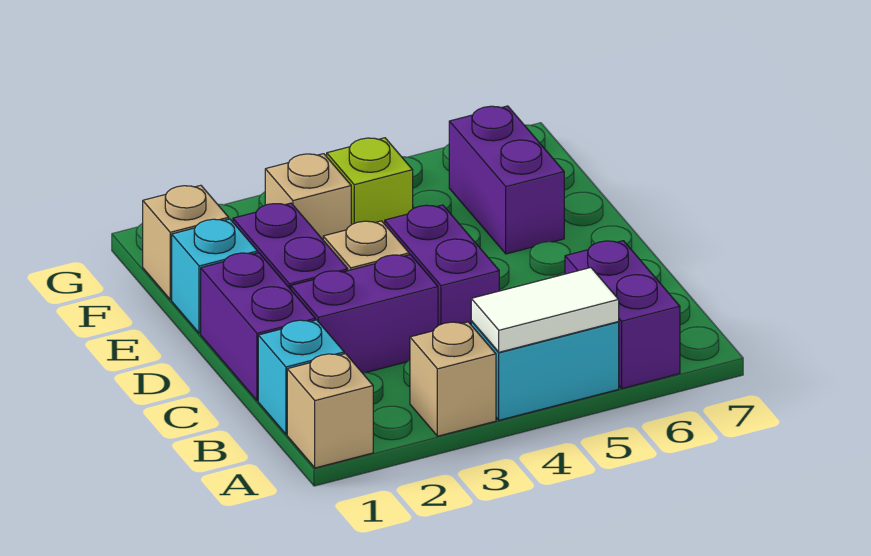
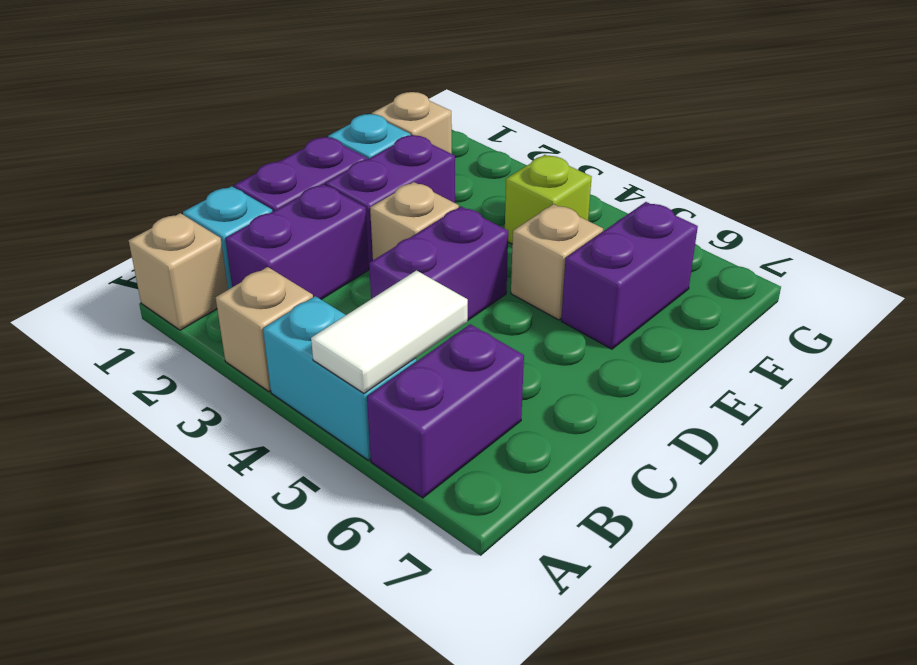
white 1x2 tile [471,268,619,352] -> white 1x2 tile turned to [311,270,468,393]
purple 1x2 brick [291,255,438,373] -> purple 1x2 brick turned to [225,184,369,299]
tan 1x1 brick [265,154,351,239] -> tan 1x1 brick moved to [511,204,603,320]

